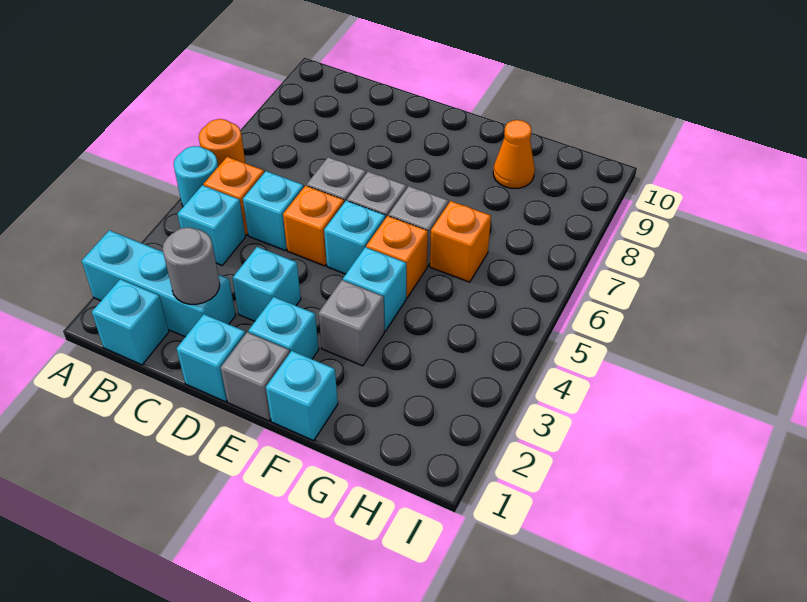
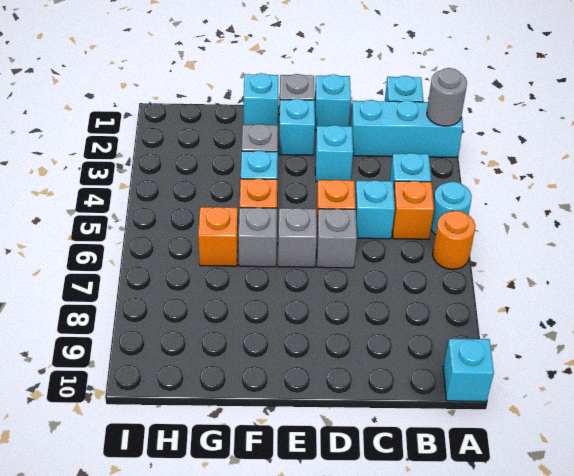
grey 1x1 round brick [163,228,220,304] -> grey 1x1 round brick moved to [427,68,467,126]
cyan 1x1 brick [324,201,385,274] -> cyan 1x1 brick moved to [443,339,494,402]
orange 1x1 cone [493,120,535,188] -> none

